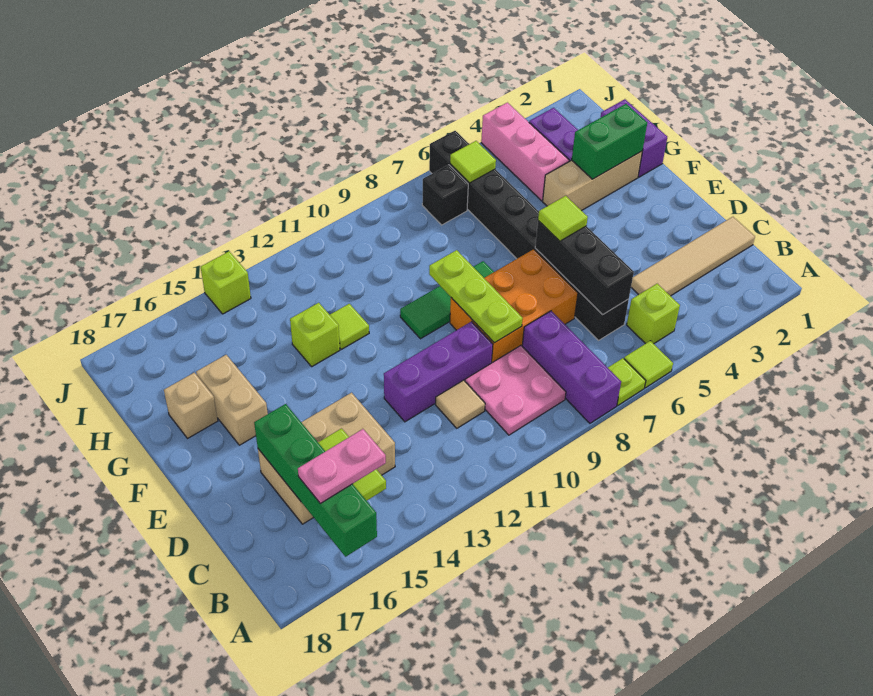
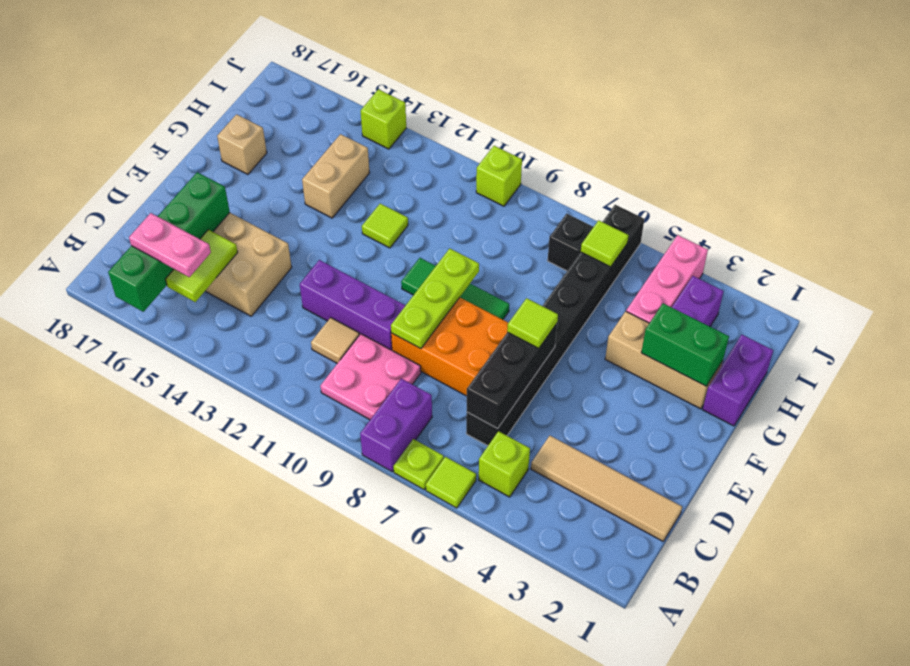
purple 1x3 brick [522,311,621,423] -> purple 1x2 brick [360,379,432,472]
tan 1x2 brick [196,355,268,445] -> tan 1x2 brick moved to [302,134,369,218]
lime 1x1 brick [290,303,340,366] -> lime 1x1 brick moved to [476,146,522,206]

